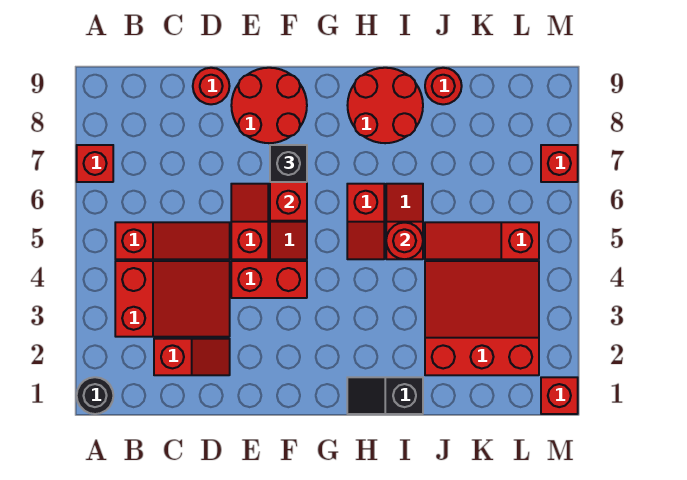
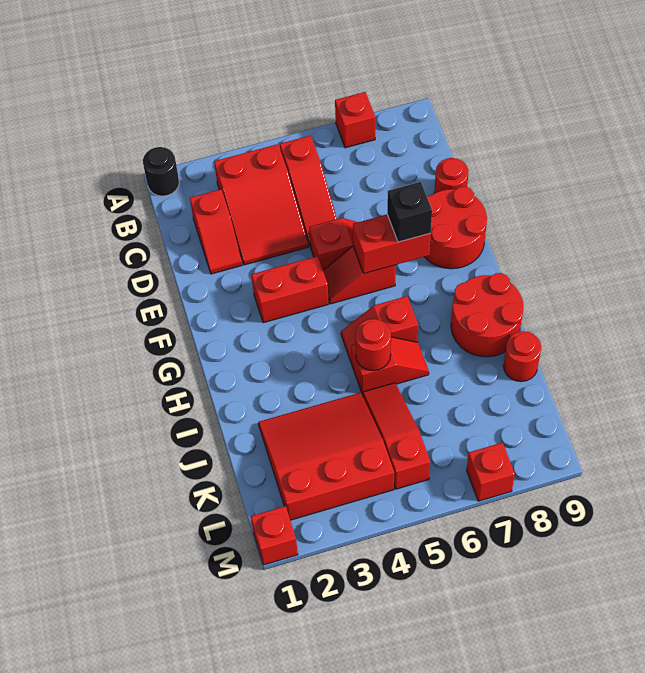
red 1x2 brick [231,261,307,298] -> red 1x2 brick turned to [251,256,329,323]
black 1x2 slope [347,377,423,414] -> none
red 3x3 slope [425,261,539,375] -> red 3x3 slope turned to [258,393,394,520]

